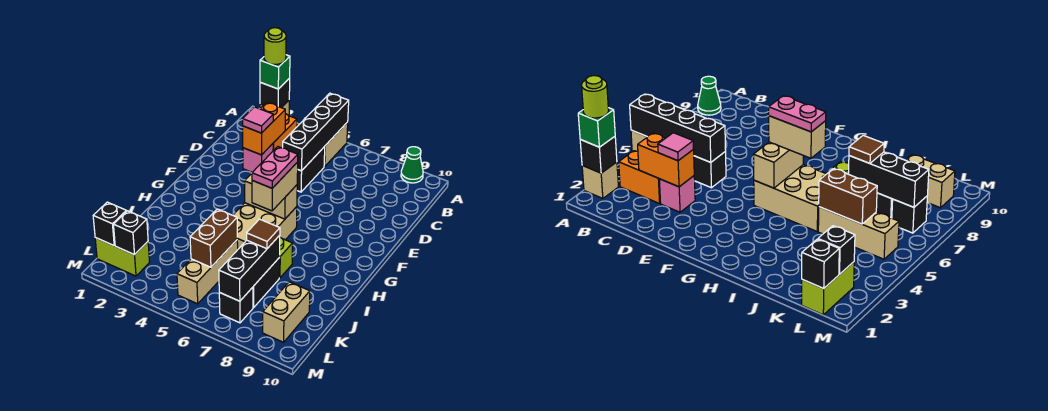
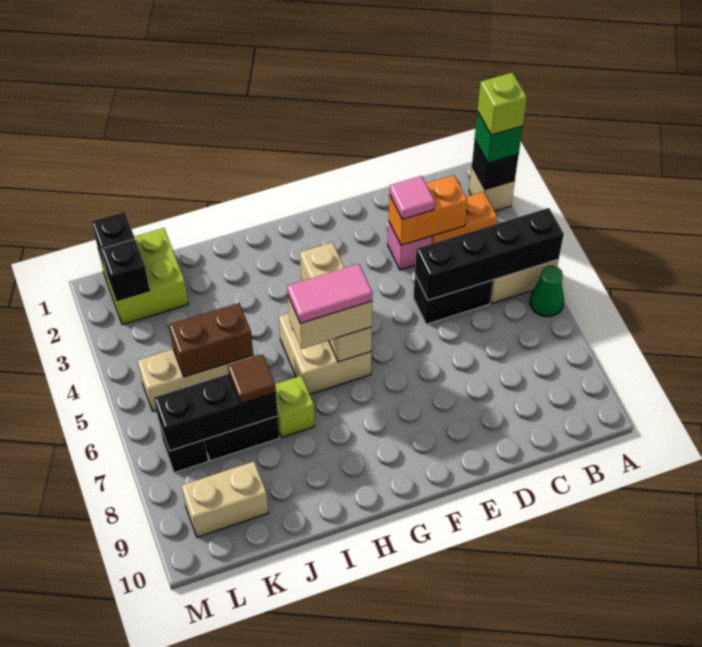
lime 1x1 round brick [264,28,286,64] -> lime 1x1 brick [478,72,527,135]
green 1x1 cone [401,147,423,183] -> green 1x1 cone moved to [530,266,564,317]
tan 2x3 brick [233,203,297,249] -> tan 2x2 brick [279,313,371,394]
tan 1x2 brick [245,174,297,219] -> tan 1x3 brick [300,242,372,362]
pink 1x2 plate [252,147,298,188] -> pink 1x2 tile [287,264,373,323]
lime 1x2 brick [95,238,150,276] -> lime 2x2 brick [98,228,188,325]

